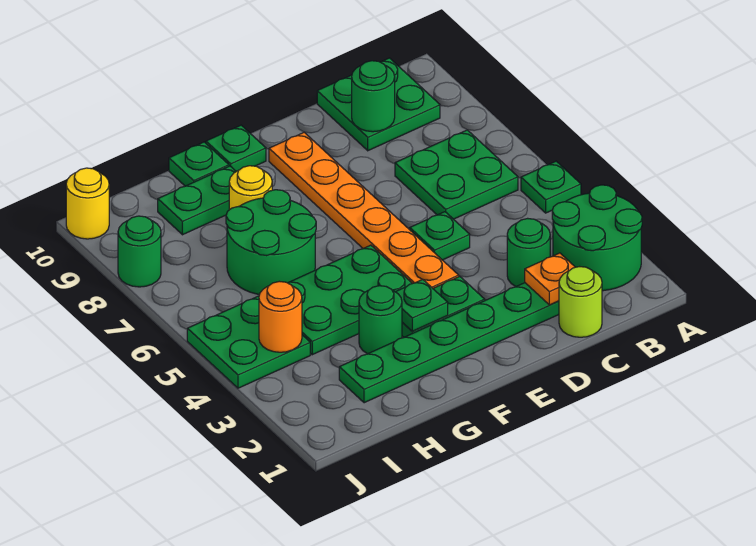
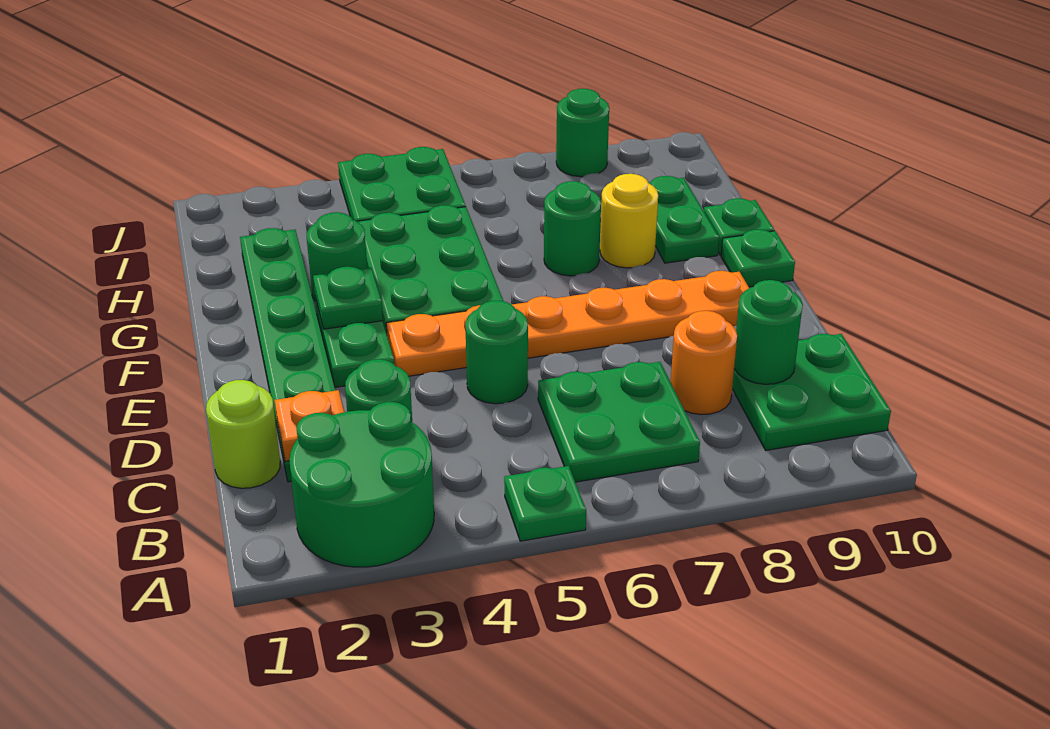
green 1x1 plate [410,212,470,260] -> green 1x1 round brick [465,301,528,404]
green 2x2 round brick [226,190,316,295] -> green 1x1 round brick [544,181,601,276]
orange 1x1 round brick [259,281,302,352] -> orange 1x1 round brick moved to [671,311,737,415]
yellow 1x1 round brick [66,168,109,239] -> none

